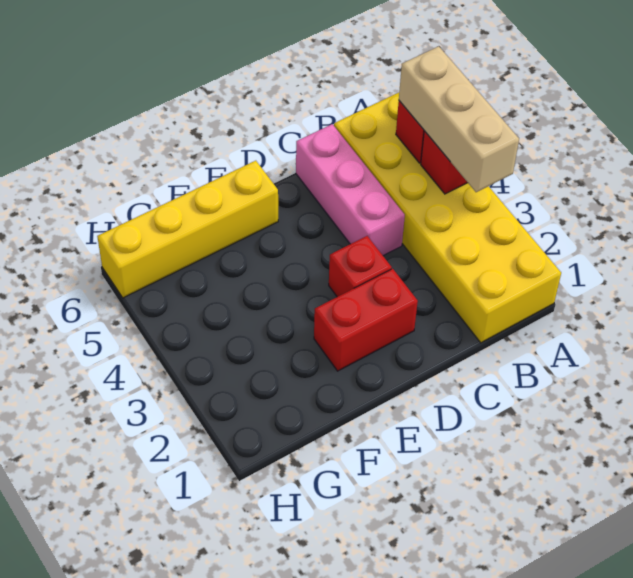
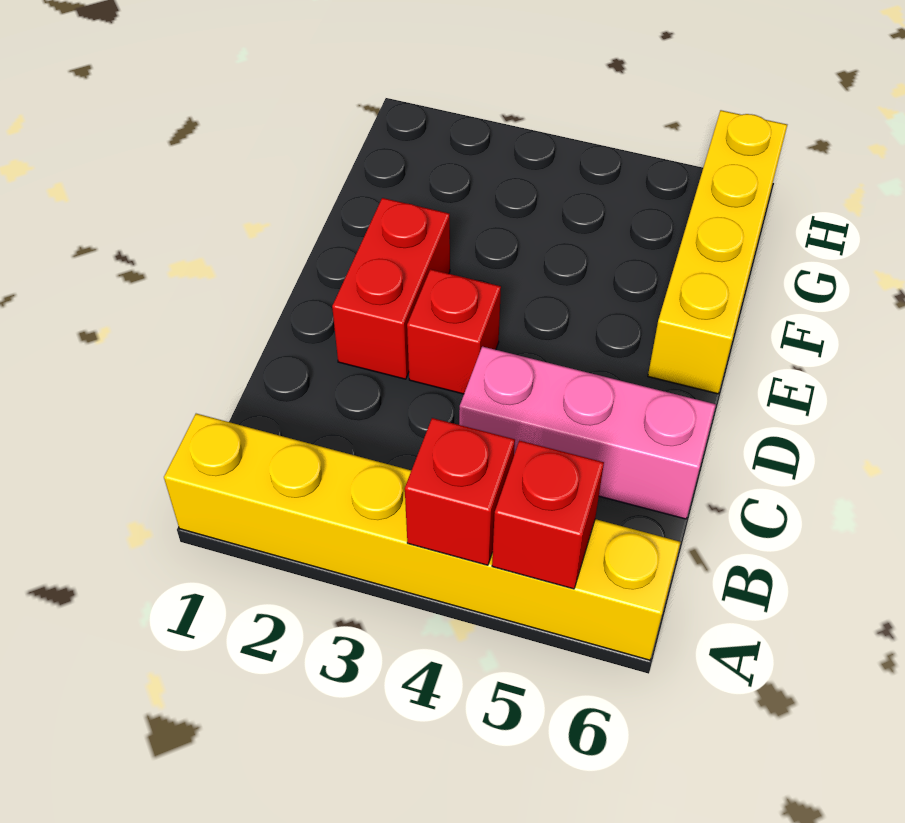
yellow 2x6 brick [334,93,561,343] -> yellow 1x6 brick [164,414,681,660]
tan 1x3 brick [399,46,519,192] -> none

